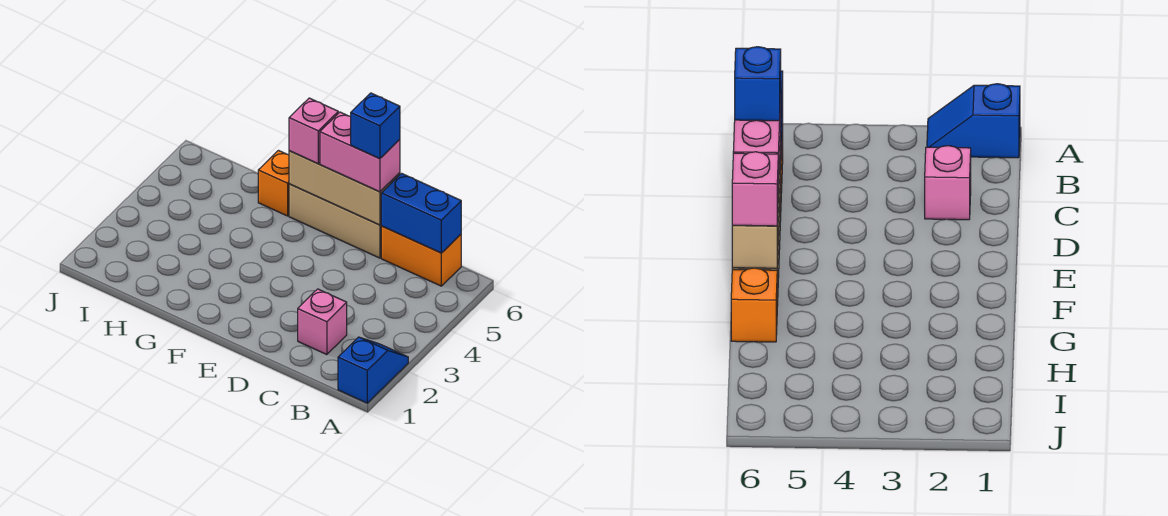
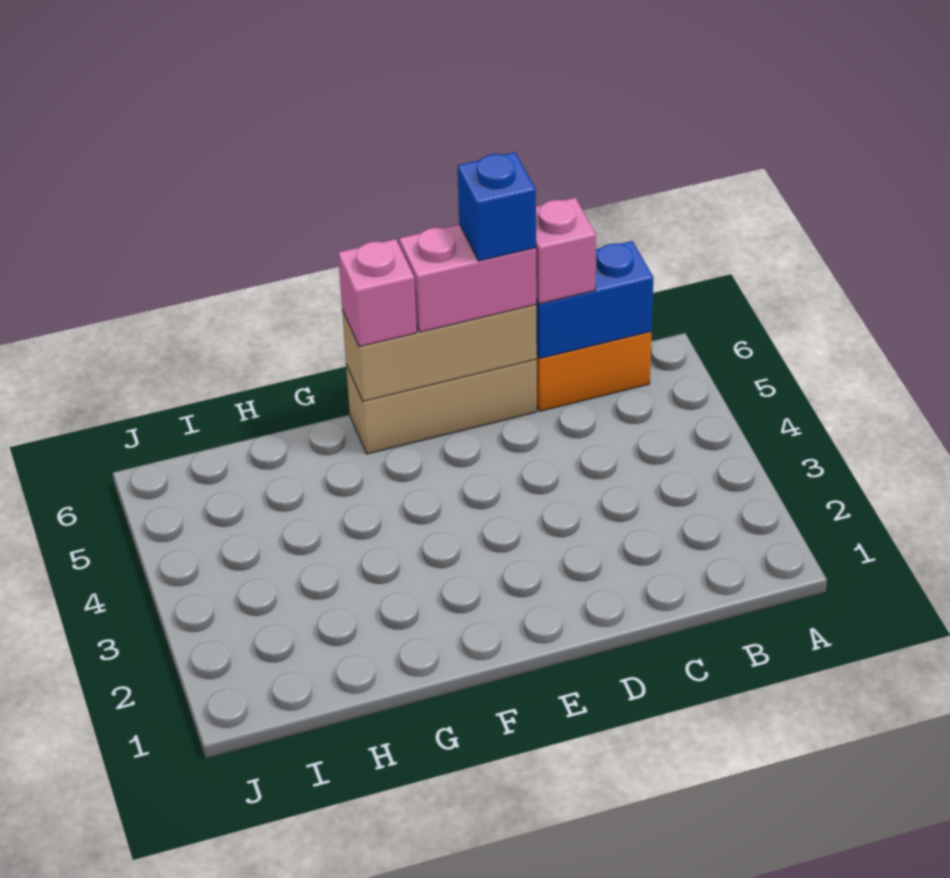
blue 1x2 slope [338,337,408,403] -> none
pink 1x1 brick [298,289,347,355] -> pink 1x1 brick moved to [536,198,596,304]
orange 1x1 brick [258,151,289,216] -> none

